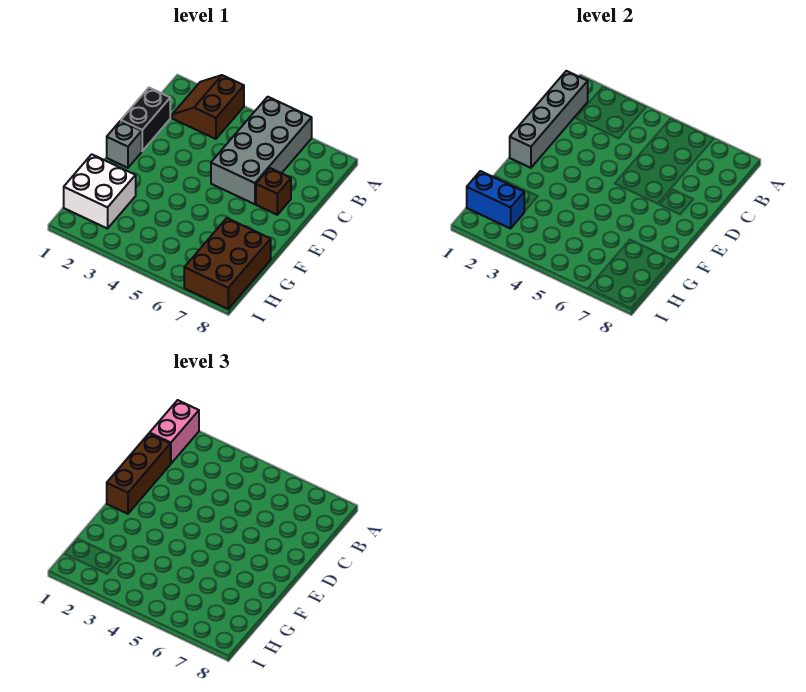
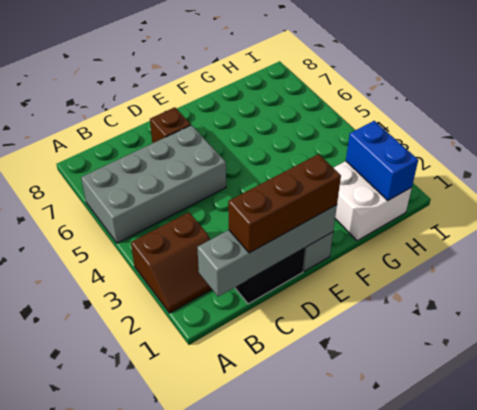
pink 1x2 brick [150,400,199,464] -> none
brown 2x3 brick [184,218,271,309] -> none

